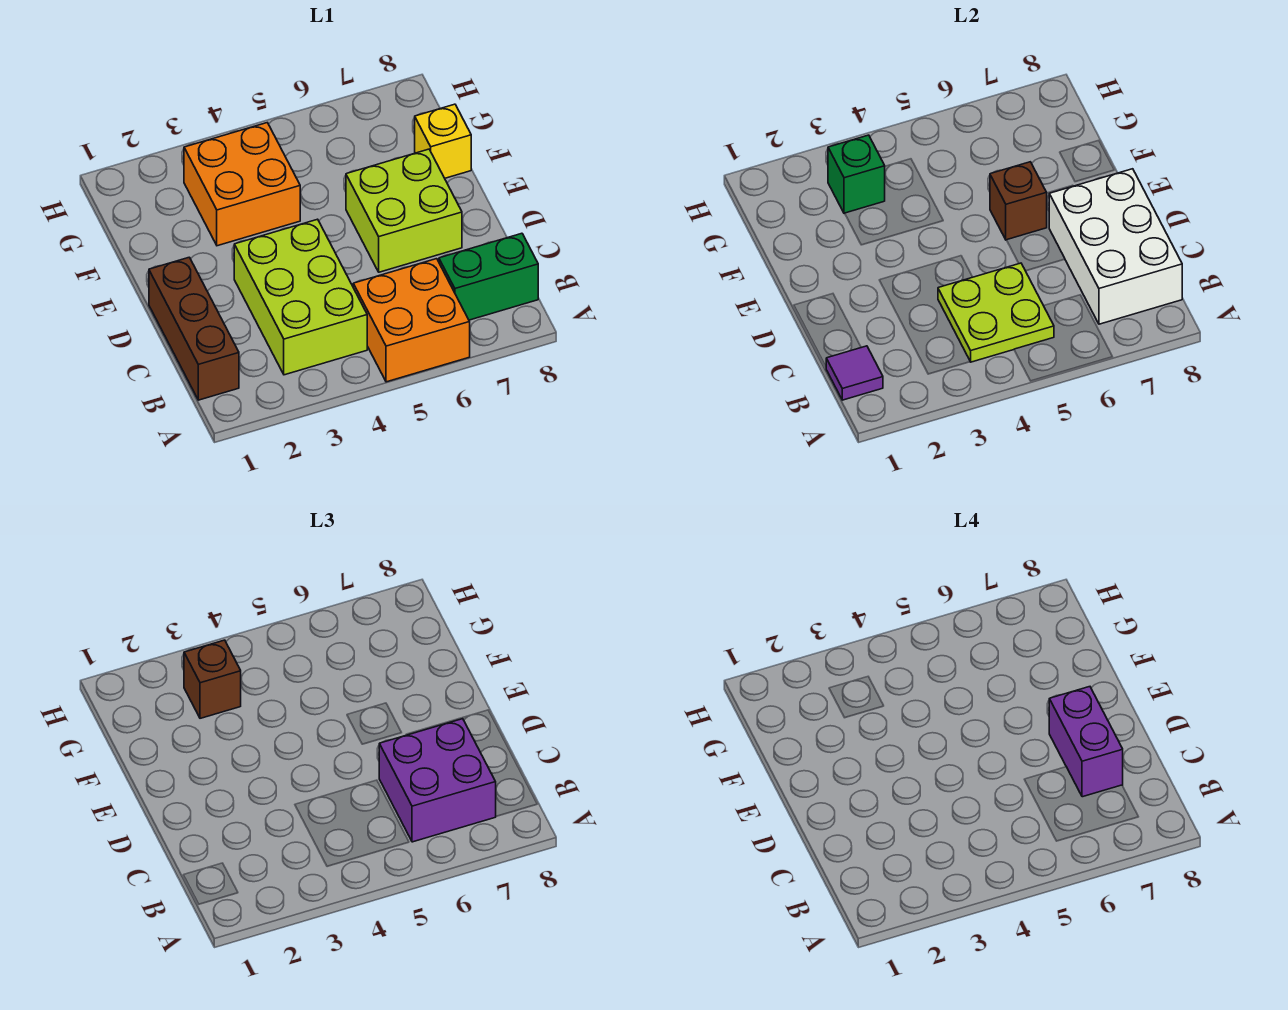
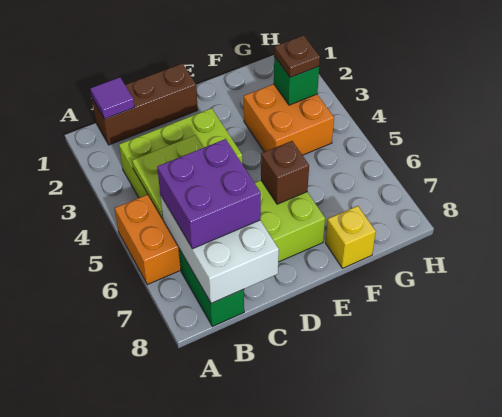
white 2x3 brick [1049,169,1182,324] -> white 2x3 brick turned to [160,195,279,303]
purple 1x2 brick [1049,687,1123,797] -> none
brown 1x1 brick [184,640,241,718] -> brown 1x1 plate [274,35,320,78]

